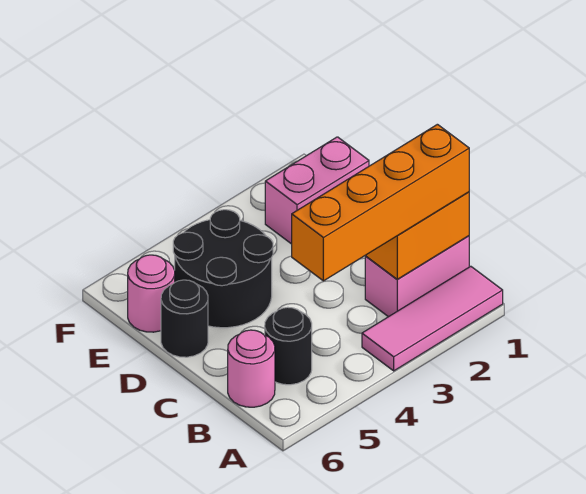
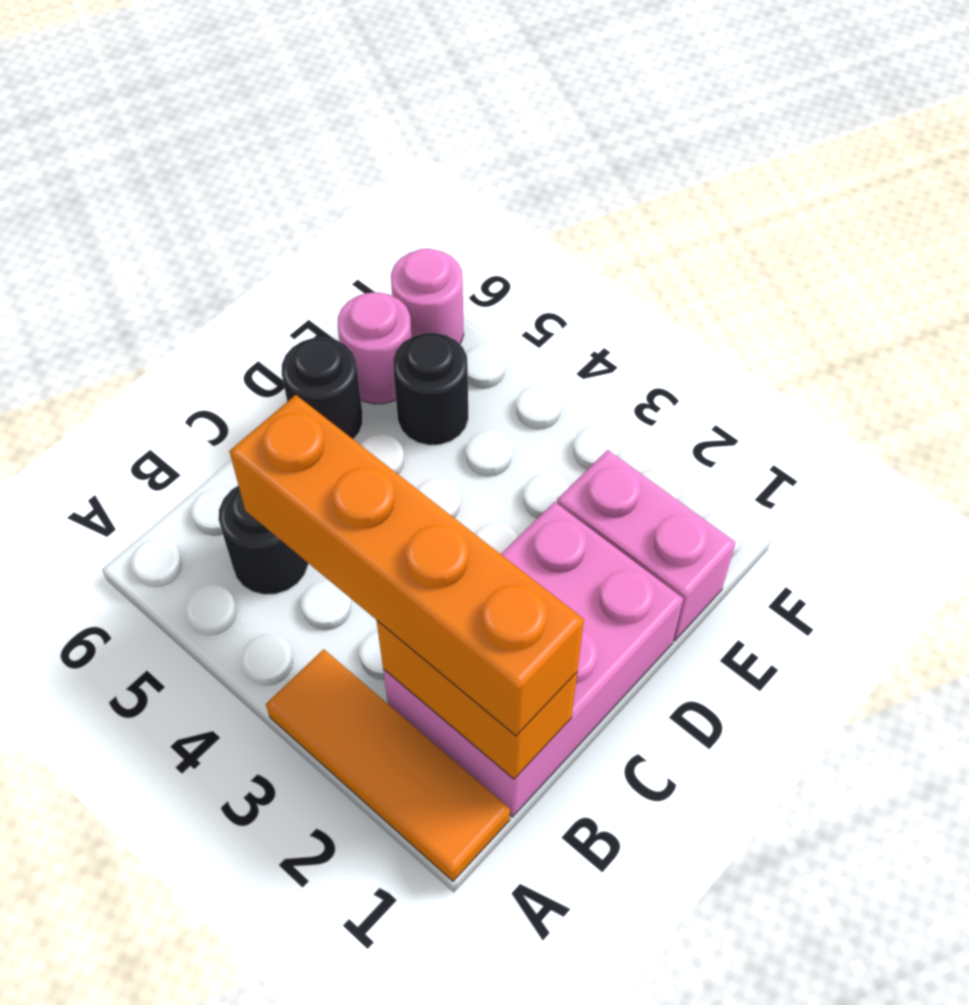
pink 1x3 tile [362,266,503,371] -> orange 1x3 tile [266,649,510,881]
pink 1x2 brick [365,236,469,317] -> pink 2x3 brick [383,502,683,817]
pink 1x1 round brick [228,330,275,407] -> pink 1x1 round brick moved to [391,248,464,344]
black 2x2 round brick [173,210,273,328] -> black 1x1 round brick [393,333,468,445]

